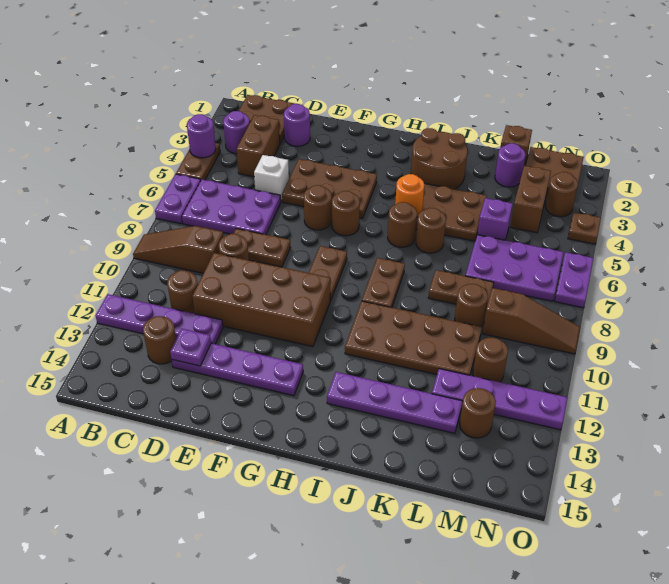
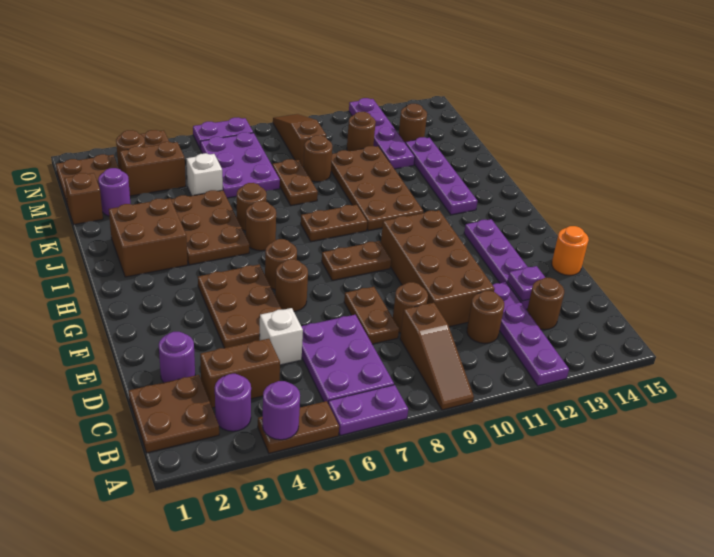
brown 2x2 round brick [411,128,467,189] -> brown 2x2 brick [109,198,188,277]
orange 1x1 round brick [395,174,424,217] -> orange 1x1 round brick moved to [552,226,589,275]
purple 1x1 brick [477,198,512,240] -> white 1x1 brick [186,153,223,196]

